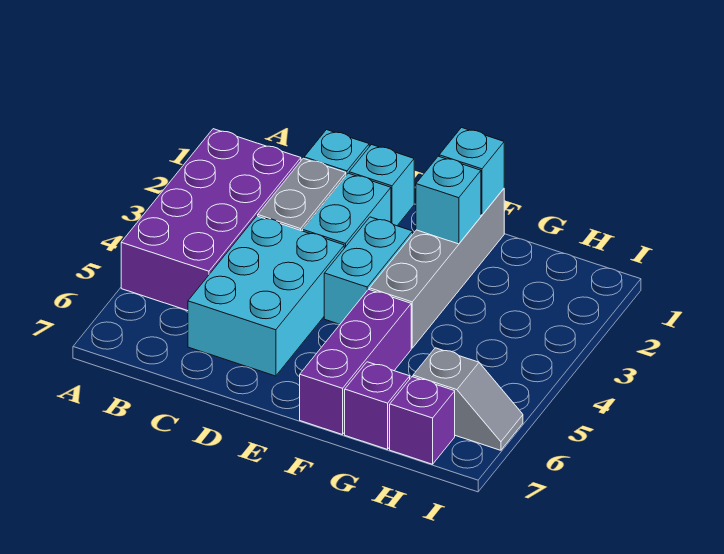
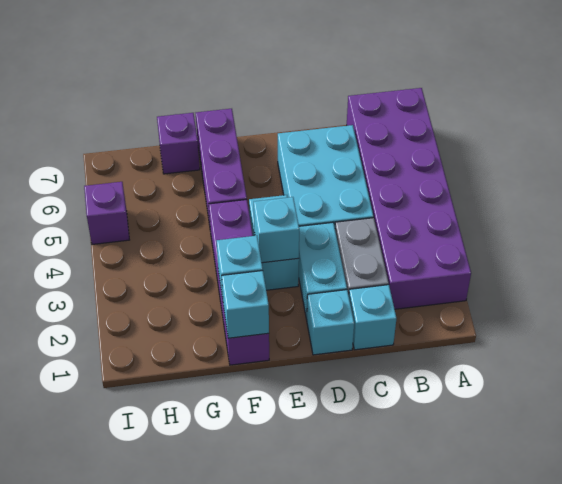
purple 2x4 brick [121,129,301,311] -> purple 2x6 brick [347,88,471,309]
none -> cyan 1x1 brick [254,197,299,263]
grey 1x4 brick [369,189,504,348] -> purple 1x4 brick [209,200,269,365]
grey 1x2 slope [413,348,523,450] -> none
purple 1x1 brick [390,377,455,464] -> purple 1x1 brick moved to [84,182,129,244]

